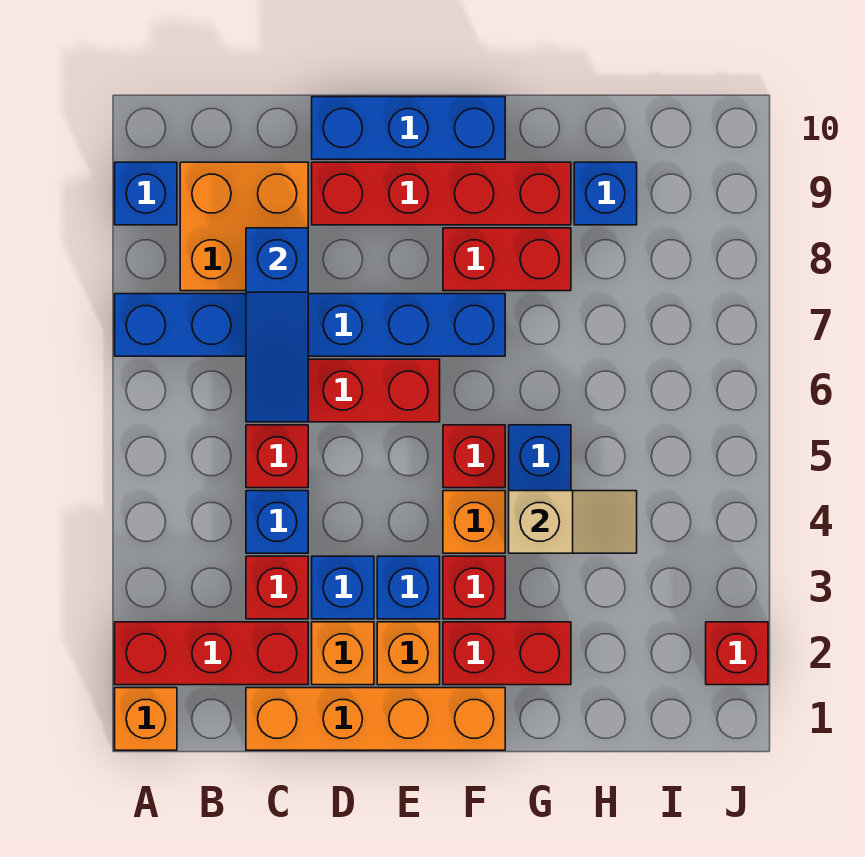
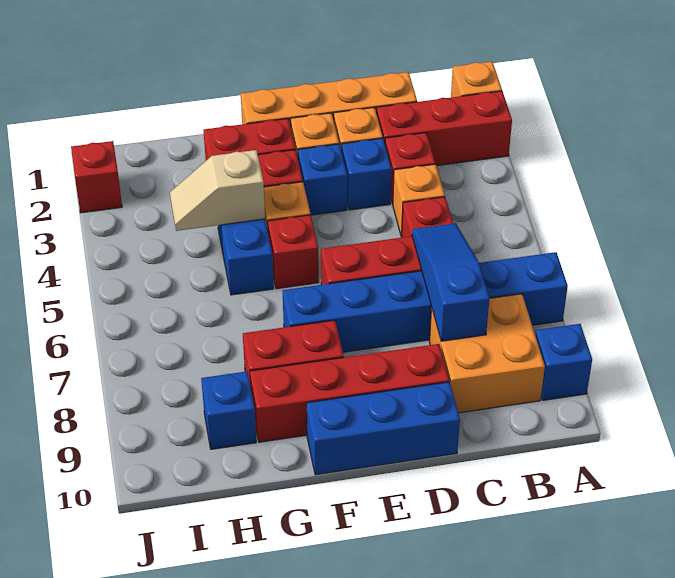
blue 1x1 brick [246,491,308,553] -> orange 1x1 brick [393,164,445,237]

